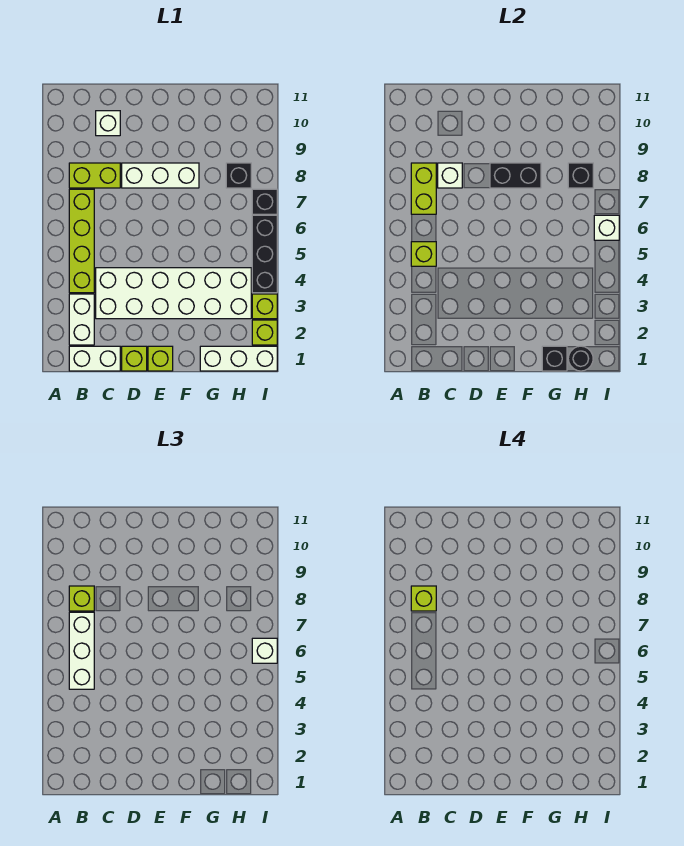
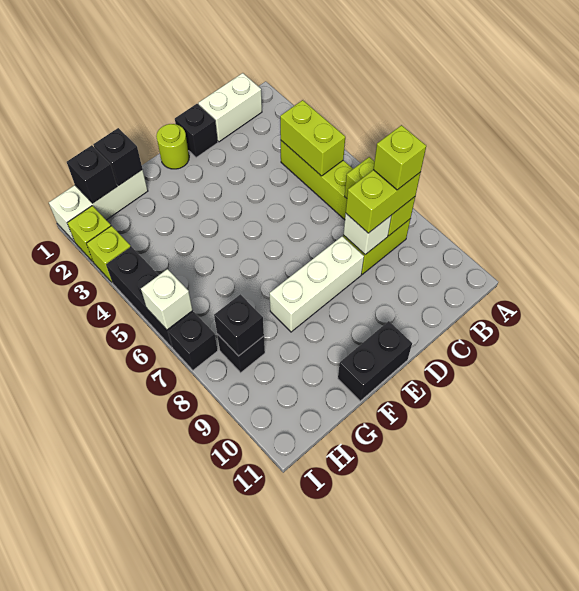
white 1x2 brick [69,294,94,345] -> none
lime 1x1 brick [411,242,436,266] -> lime 1x2 brick [280,100,345,176]
white 1x3 brick [69,612,94,689] -> none
lime 1x1 brick [69,586,94,611] -> lime 1x2 brick [346,170,421,233]
white 2x6 brick [96,268,251,319] -> none
white 1x1 brick [96,111,120,136] -> none
lime 1x1 brick [122,346,147,371] -> black 1x1 brick [175,104,218,158]
lime 1x1 brick [148,346,173,371] -> lime 1x1 round brick [156,124,189,169]
black 1x2 brick [490,163,541,188] -> black 1x2 brick moved to [338,321,412,401]
black 1x1 round brick [568,346,593,371] -> black 1x1 brick [67,145,117,203]
white 1x1 brick [252,638,277,663] -> none

